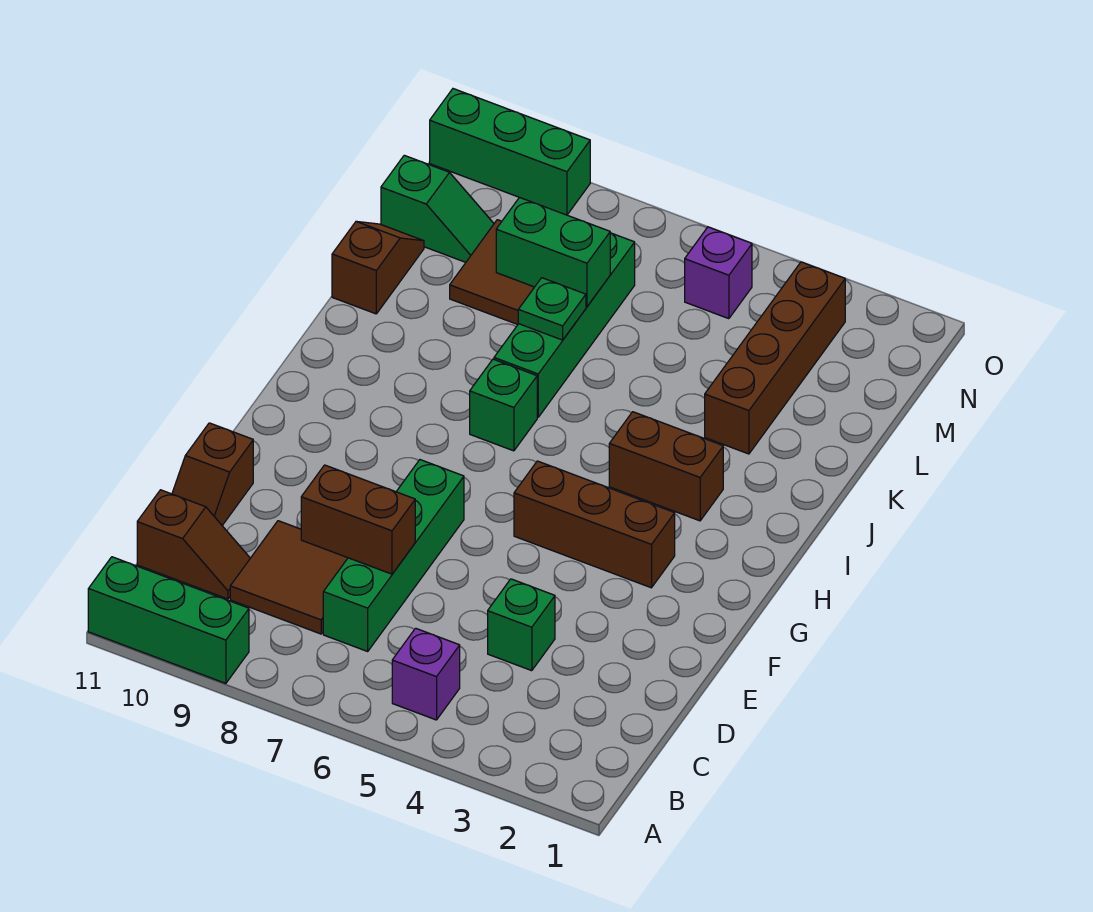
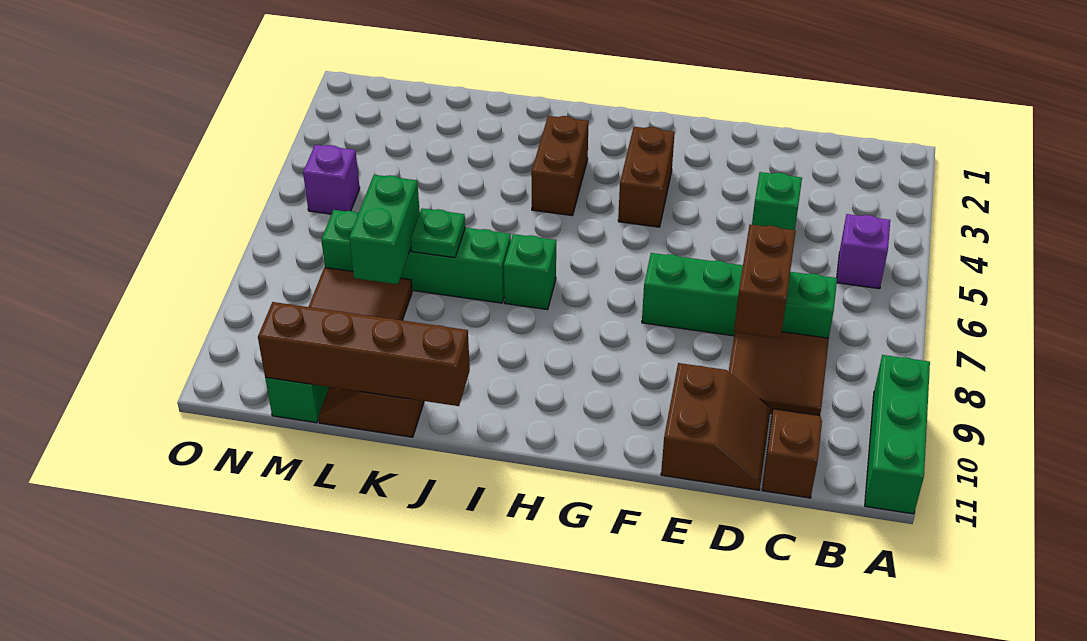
brown 1x2 slope [172,423,253,525] -> brown 2x2 slope [661,363,771,490]
brown 1x3 brick [514,461,675,588] -> brown 1x2 brick [618,127,675,227]
brown 1x4 brick [705,262,845,454] -> brown 1x4 brick moved to [258,302,470,406]
green 1x3 brick [430,89,590,215] -> none

